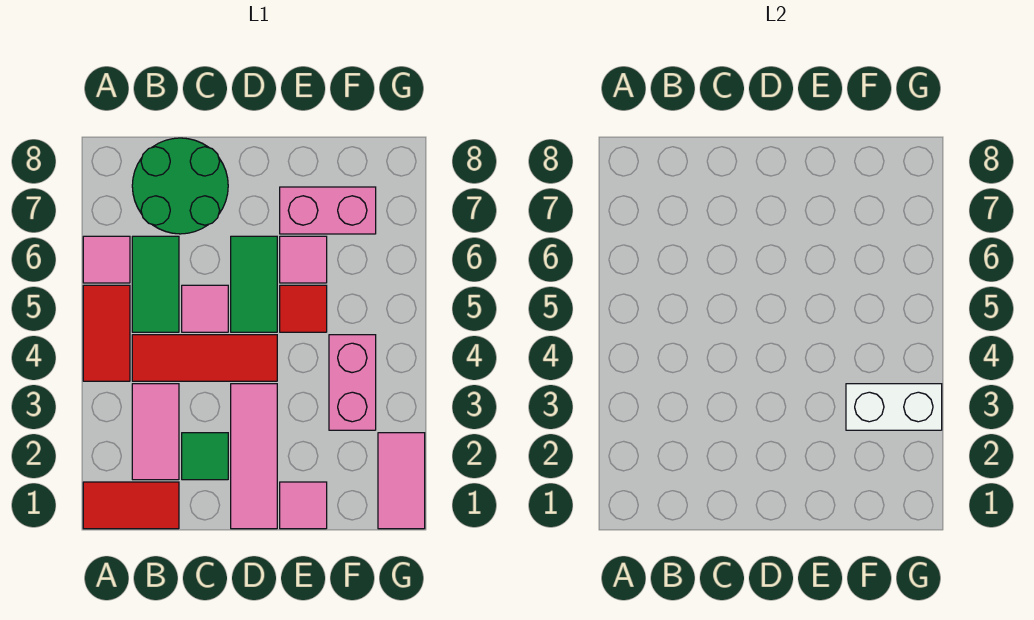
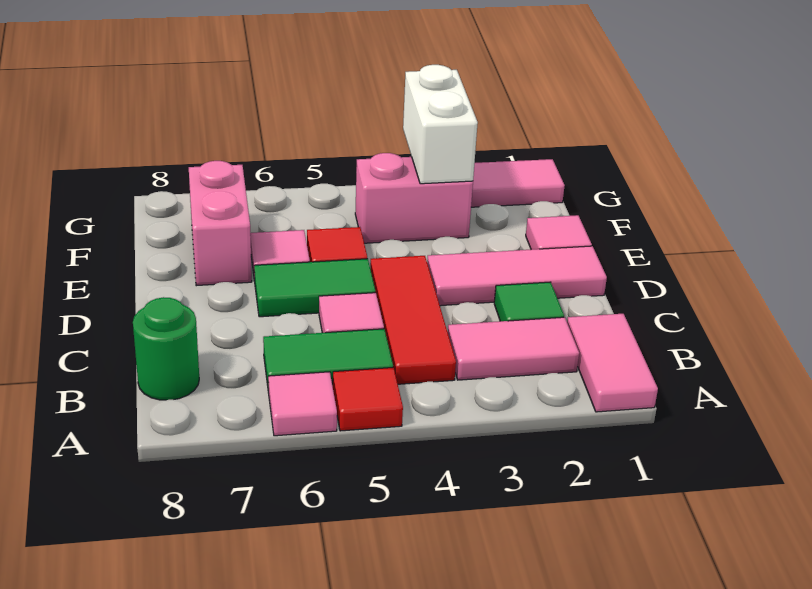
red 1x2 tile [83,482,179,529] -> pink 1x2 tile [567,314,658,412]
red 1x2 tile [83,285,130,381] -> red 1x1 tile [333,368,403,431]
green 2x2 round brick [132,138,228,234] -> green 1x1 round brick [133,297,199,400]

